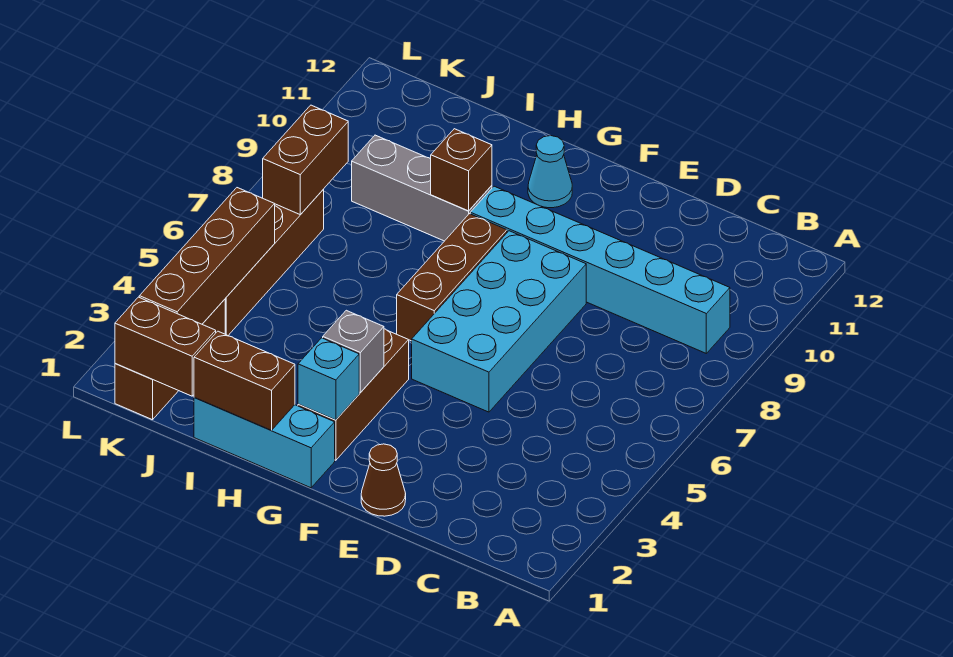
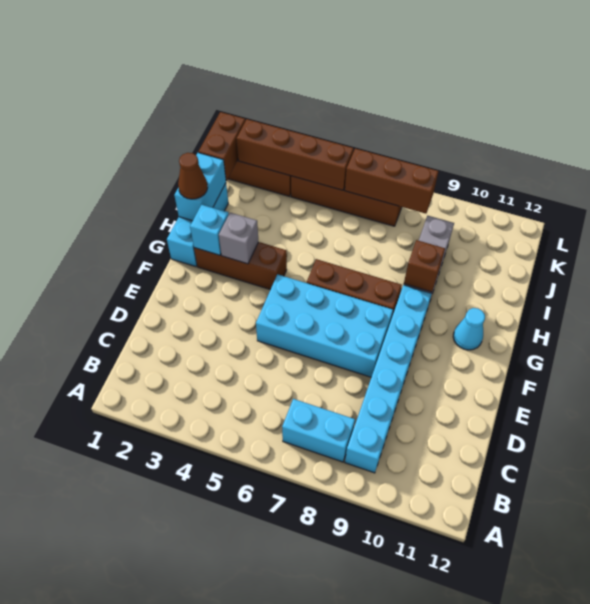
none -> cyan 1x2 brick [282,399,355,462]
brown 1x1 cone [361,444,406,516] -> brown 1x1 cone moved to [178,153,208,199]
brown 1x2 brick [194,331,295,430] -> cyan 1x2 brick [174,153,226,221]
brown 1x2 brick [263,105,348,215] -> brown 1x3 brick [345,149,439,214]

